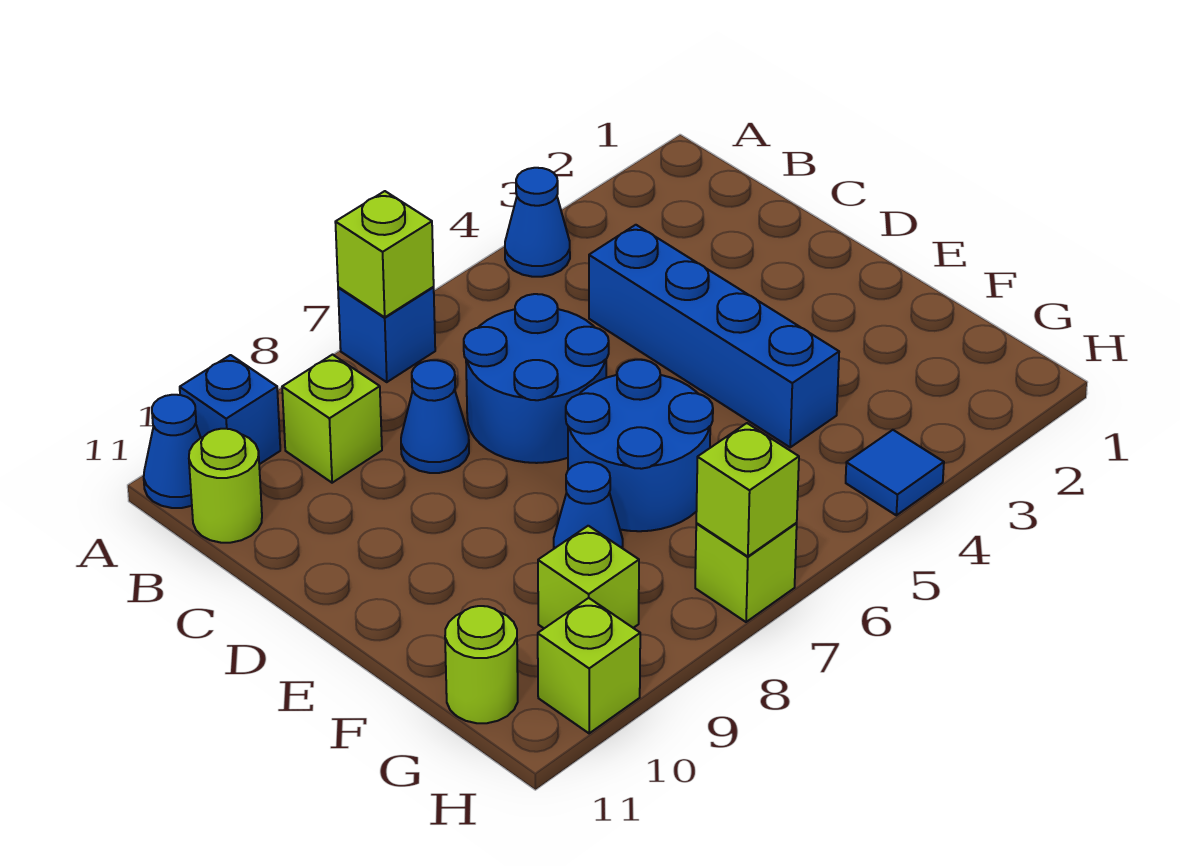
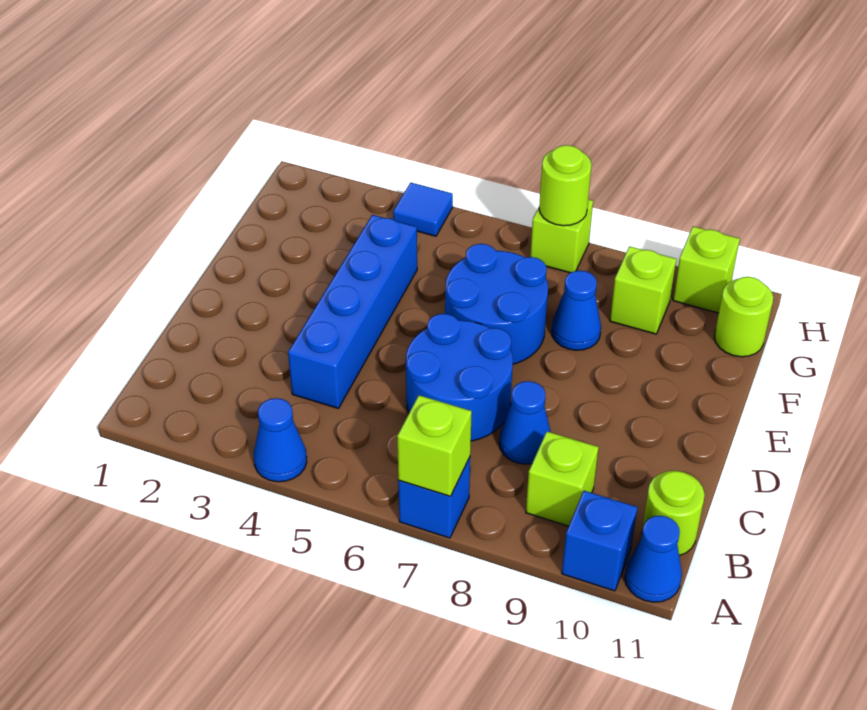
lime 1x1 brick [696,423,799,557] -> lime 1x1 round brick [539,145,592,226]

